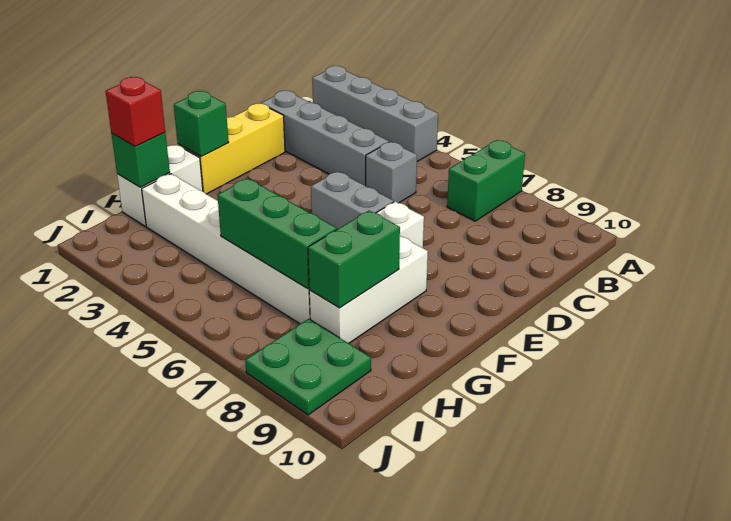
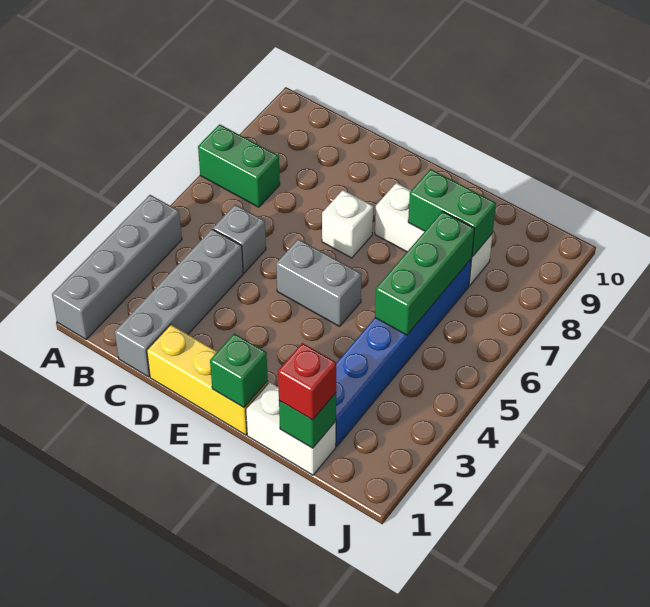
grey 1x2 brick [311,171,394,229] -> grey 1x2 brick turned to [276,239,362,326]
white 1x6 brick [142,174,310,324] -> blue 1x6 brick [336,258,472,446]
green 2x2 plate [245,319,371,415] -> none

